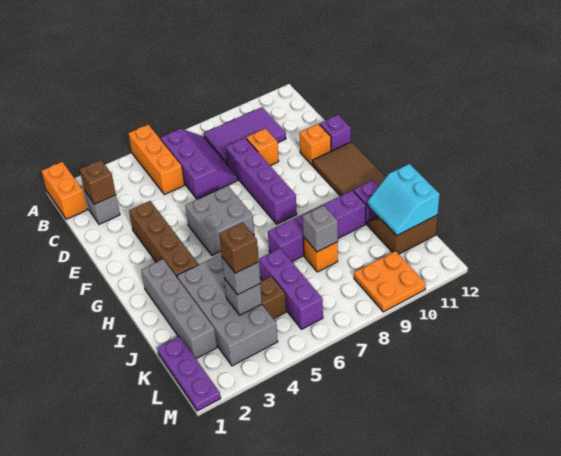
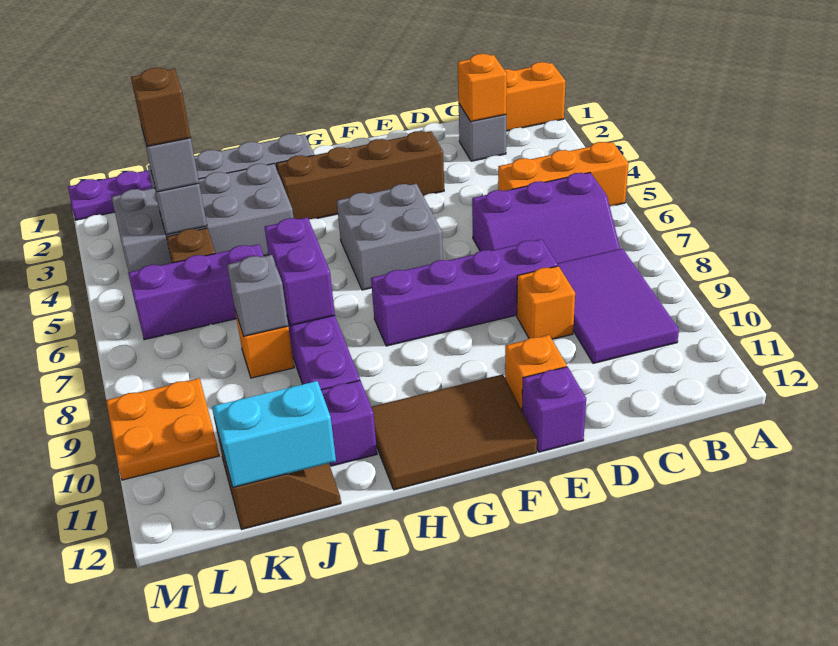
brown 1x1 brick [80,160,116,204] -> orange 1x1 brick [458,54,507,122]
none -> purple 1x2 brick [265,217,335,325]

